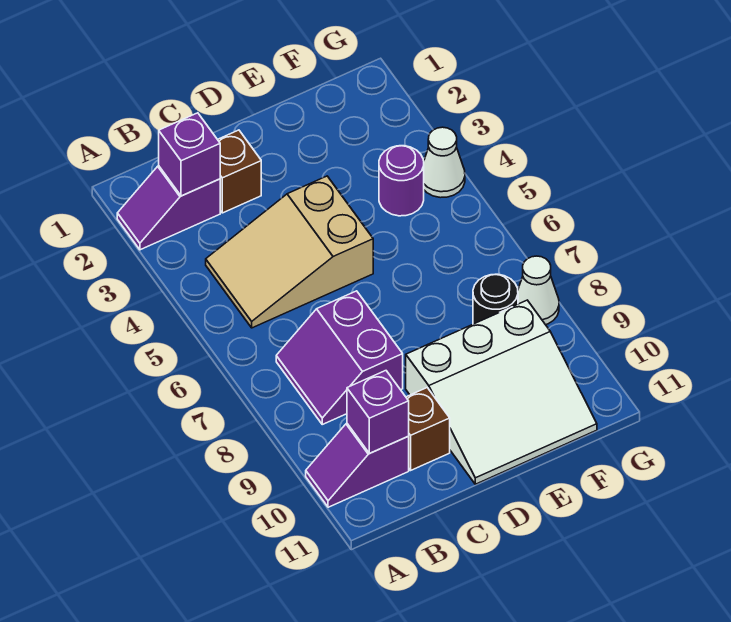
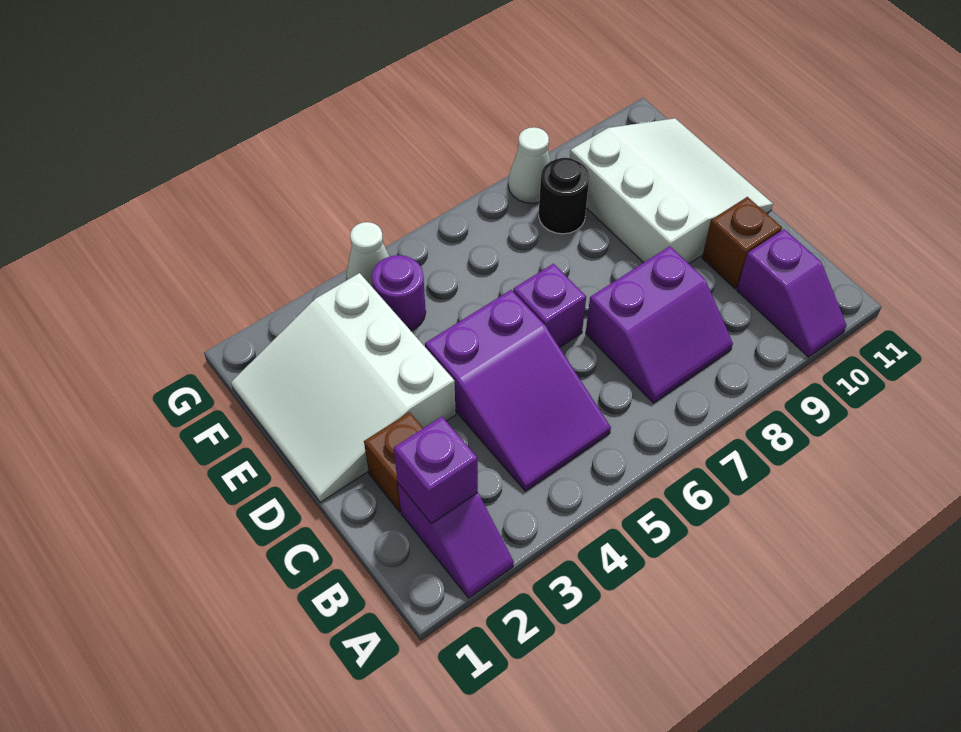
tan 2x3 slope [206,176,373,328] -> purple 2x3 slope [425,290,611,491]
purple 1x1 brick [347,371,409,453] -> purple 1x1 brick moved to [513,264,586,348]
none -> white 3x3 slope [231,273,456,502]

